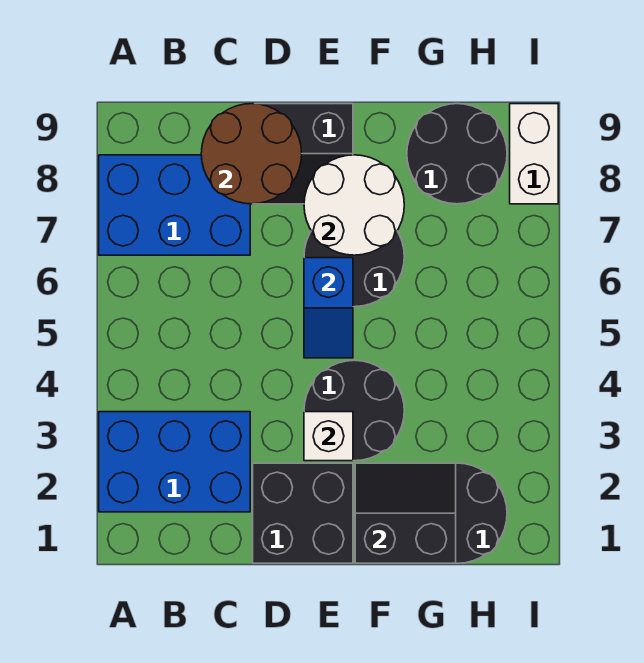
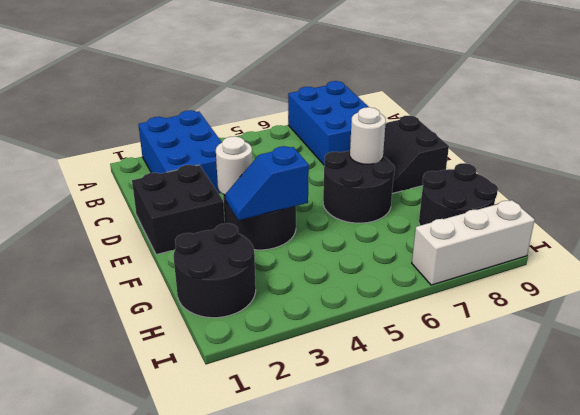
brown 2x2 round brick [201,104,302,204] -> none
white 1x1 brick [304,412,353,461] -> white 1x1 round brick [216,136,252,195]
blue 1x2 slope [304,258,353,358] -> blue 1x2 slope moved to [225,146,309,220]
white 2x2 round brick [304,155,404,255] -> white 1x1 round brick [350,107,386,164]
black 2x2 slope [355,463,456,563] -> none
white 1x2 brick [510,104,558,204] -> white 1x3 brick [412,200,535,285]

